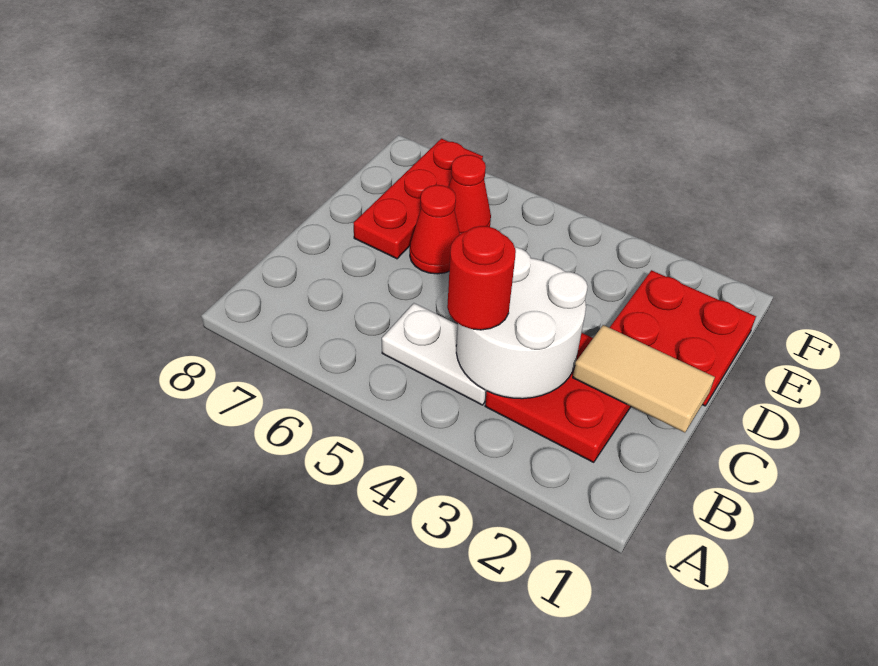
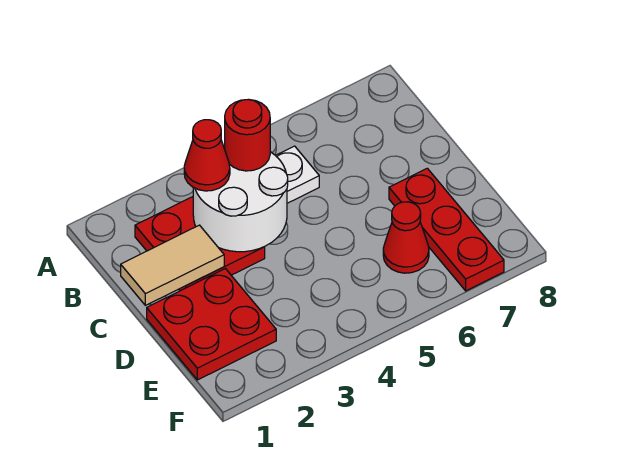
red 1x1 cone [410,185,460,274] -> red 1x1 cone moved to [184,120,230,191]

